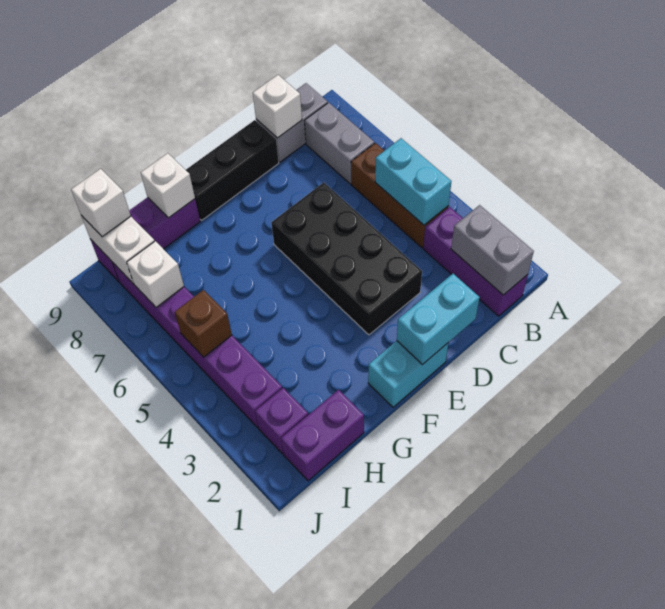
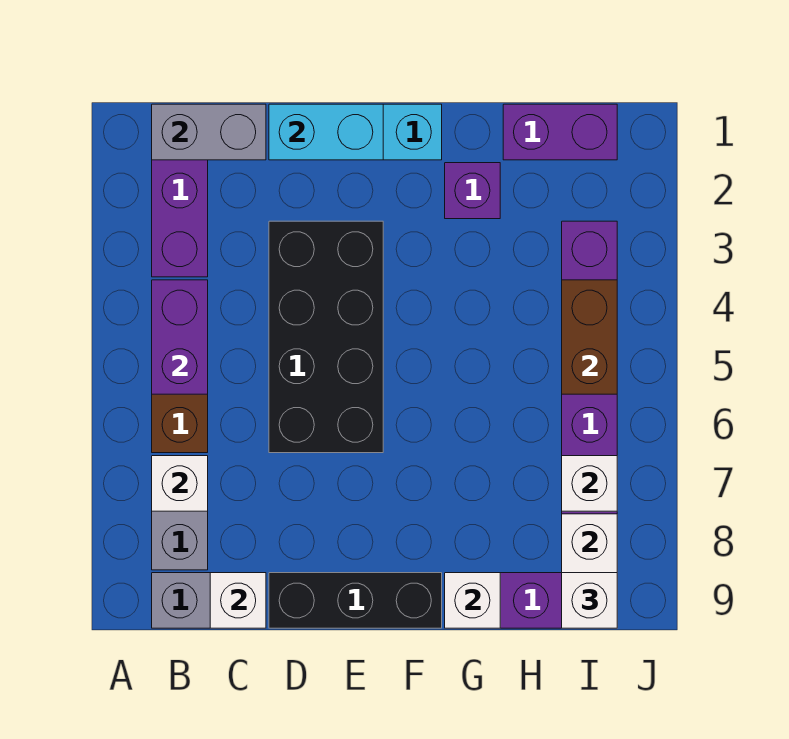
grey 1x2 brick [451,205,534,295] -> grey 1x2 brick turned to [152,104,266,160]
cyan 1x2 brick [375,138,451,225] -> purple 1x2 brick [152,280,208,394]
none -> white 1x1 brick [152,456,208,511]
purple 1x1 brick [255,388,308,454] -> purple 1x1 brick moved to [445,163,500,219]
brown 1x1 brick [175,290,232,357] -> brown 1x2 brick [562,280,617,394]

